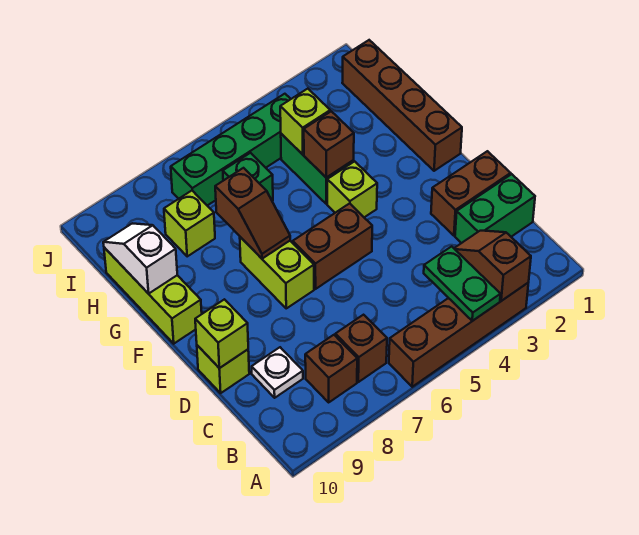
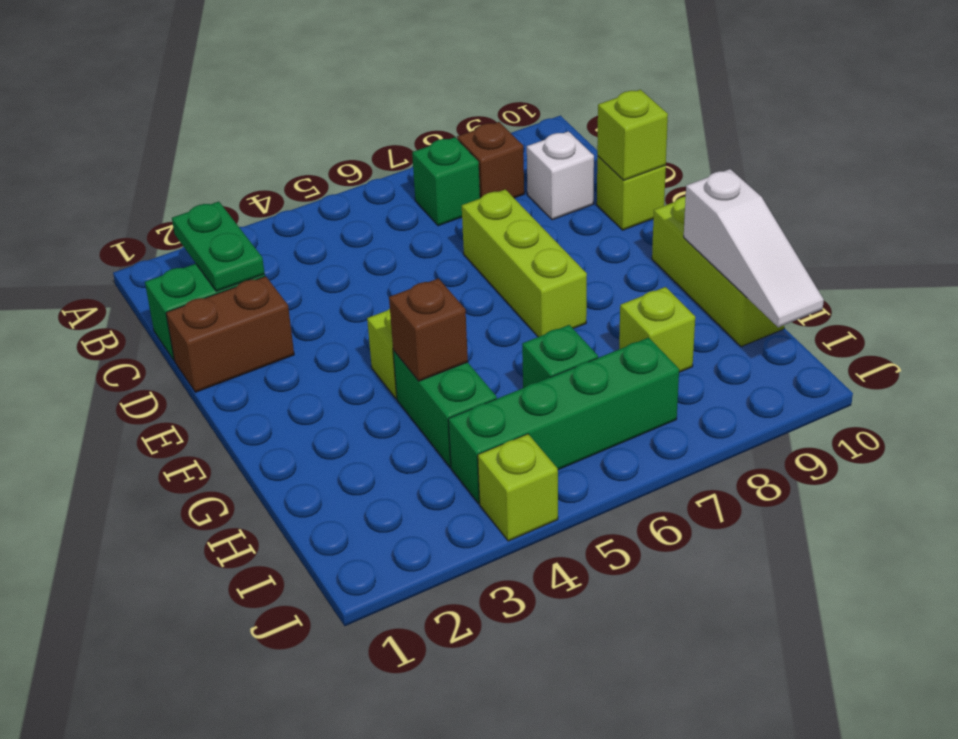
brown 1x4 brick [389,283,528,387] -> none
brown 1x2 slope [454,231,531,301] -> none
green 1x2 plate [424,246,500,321] -> green 1x2 plate moved to [172,202,265,291]
brown 1x1 brick [335,315,387,382] -> green 1x1 brick [412,137,480,226]
white 1x1 plate [252,347,303,398] -> white 1x1 brick [527,131,594,220]
brown 1x2 brick [293,203,372,289] -> none
lime 1x2 brick [240,237,314,308] -> lime 1x3 brick [462,189,587,337]
brown 1x4 brick [342,40,462,171] -> none
brown 1x2 slope [215,168,290,259] -> none
white 1x2 slope [103,223,177,294] -> white 1x3 slope [684,169,824,327]
lime 1x1 brick [280,89,330,154] -> lime 1x1 brick moved to [478,434,558,541]

